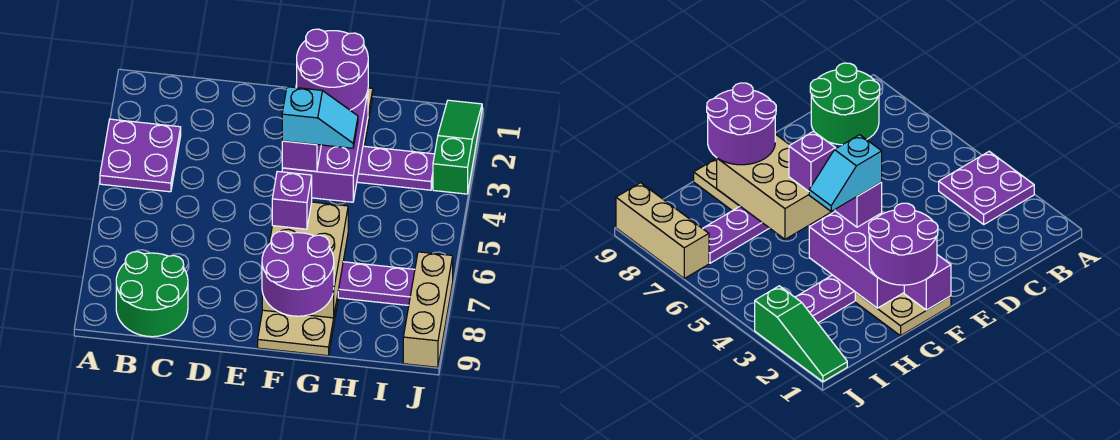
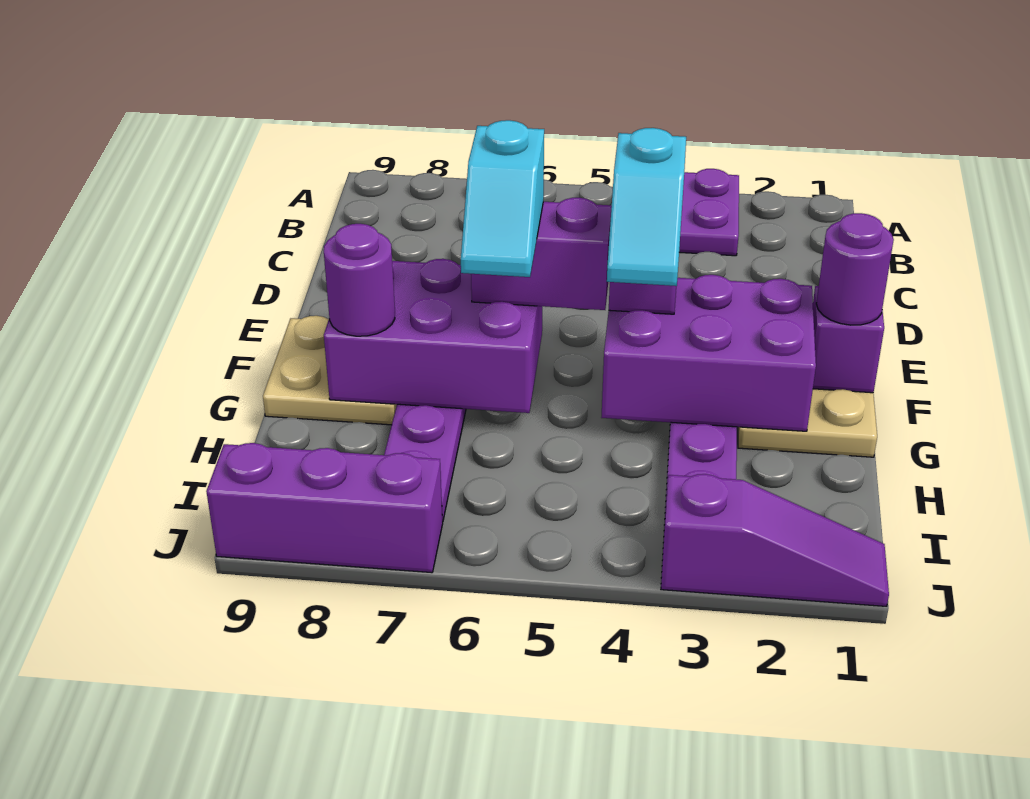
green 2x2 round brick [116,252,188,337] -> none
purple 2x2 round brick [297,29,368,110] -> purple 1x1 round brick [816,213,894,325]
tan 2x3 brick [262,202,348,318] -> purple 2x3 brick [324,259,542,413]
purple 1x1 brick [272,171,312,229] -> purple 1x2 brick [471,198,612,310]
none -> cyan 1x2 slope [461,120,544,277]
purple 2x2 round brick [262,231,334,316] -> purple 1x1 round brick [324,224,395,336]
green 1x3 slope [433,100,482,194] -> purple 1x3 slope [661,474,889,606]
tan 1x3 brick [403,252,453,367] -> purple 1x3 brick [206,443,443,573]

